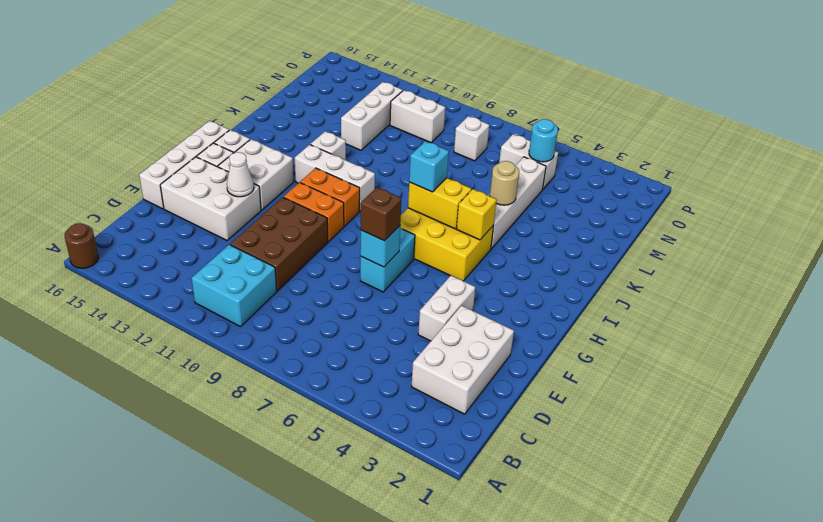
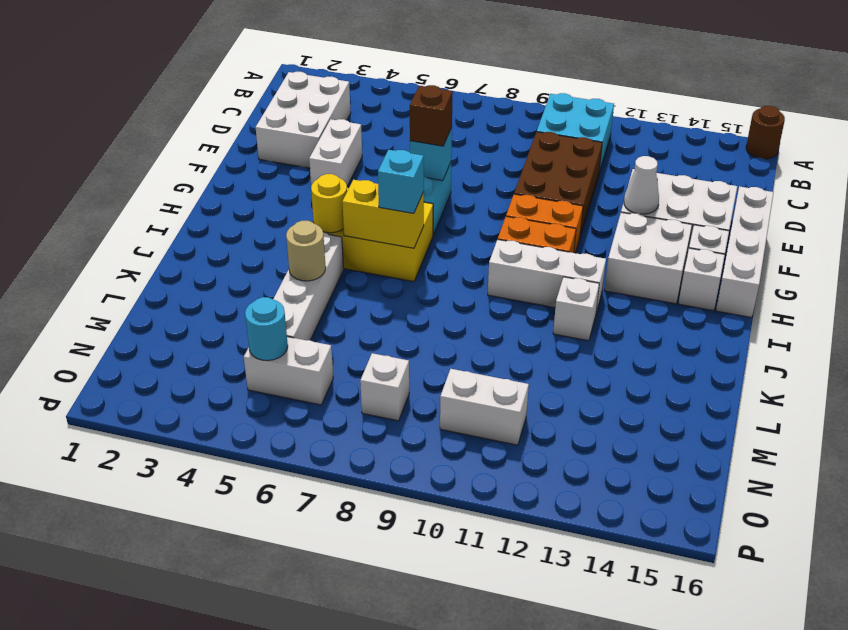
yellow 1x1 brick [457,189,497,240] -> yellow 1x1 round brick [311,174,347,233]
white 1x3 brick [341,82,403,150] -> none

